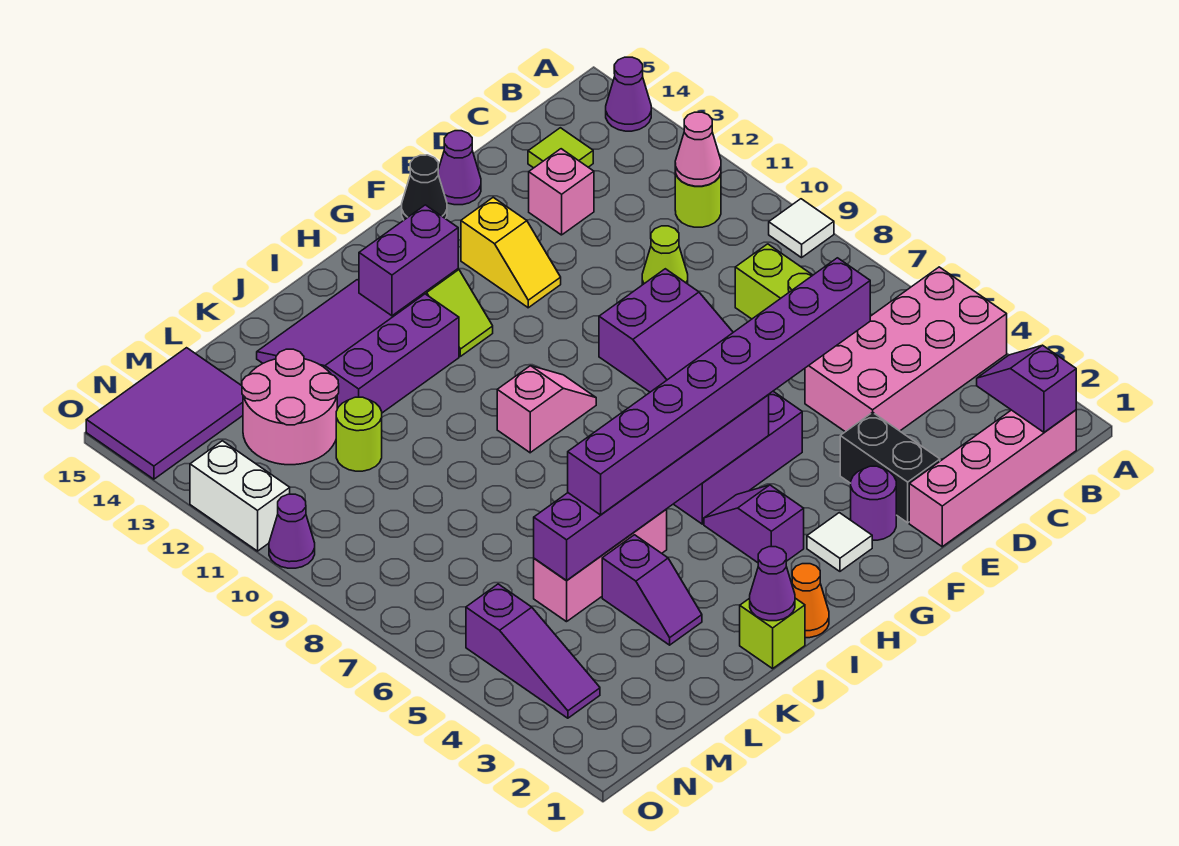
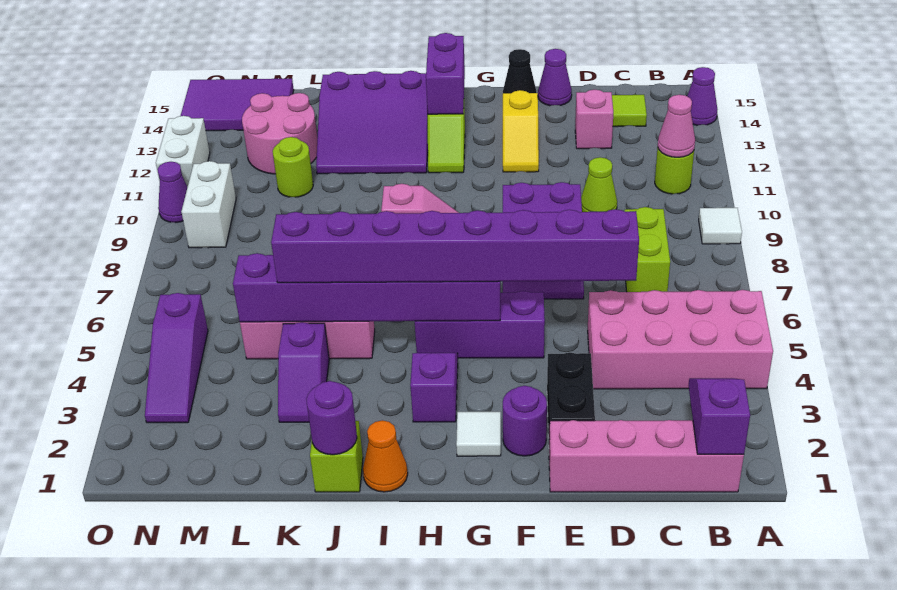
purple 1x2 brick [359,205,458,316] -> purple 1x2 brick turned to [426,33,465,114]
purple 3x3 slope [257,280,459,413] -> purple 3x3 slope turned to [316,71,428,174]
purple 1x1 cone [750,547,795,621] -> purple 1x1 round brick [306,381,357,455]
none -> white 1x2 brick [181,161,236,248]

